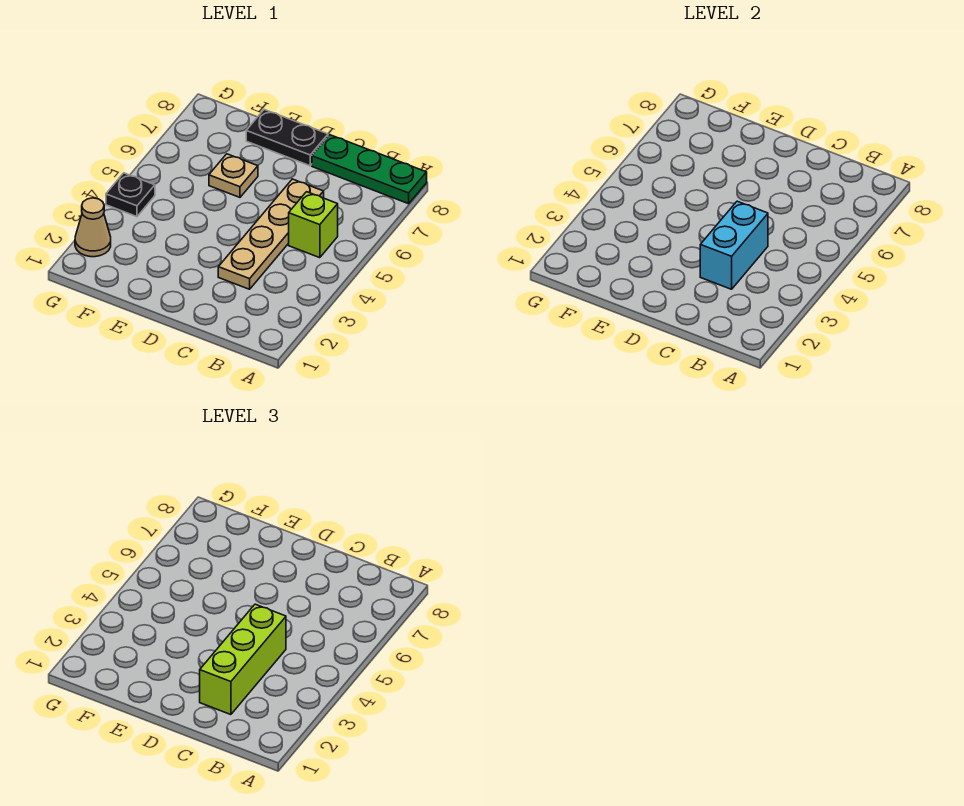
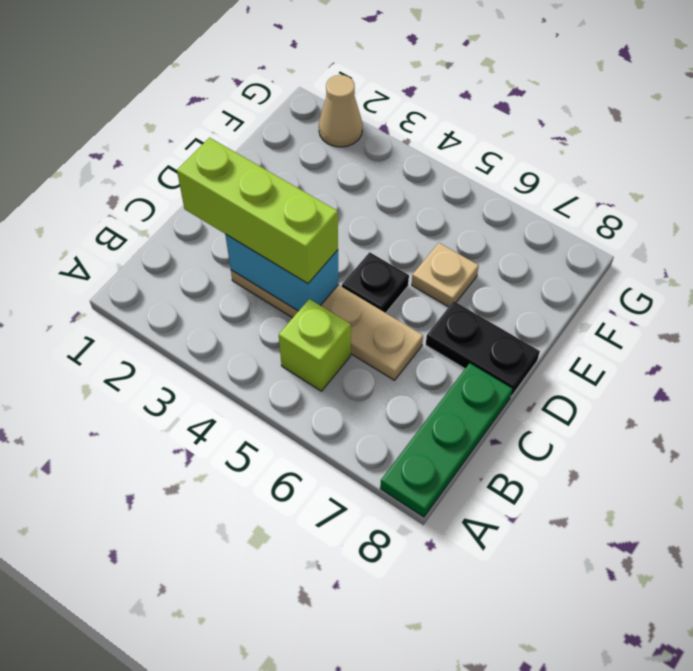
black 1x2 plate [246,110,328,166] -> black 1x2 plate turned to [426,301,540,396]
black 1x1 plate [106,173,155,217] -> black 1x1 plate moved to [342,252,409,313]

